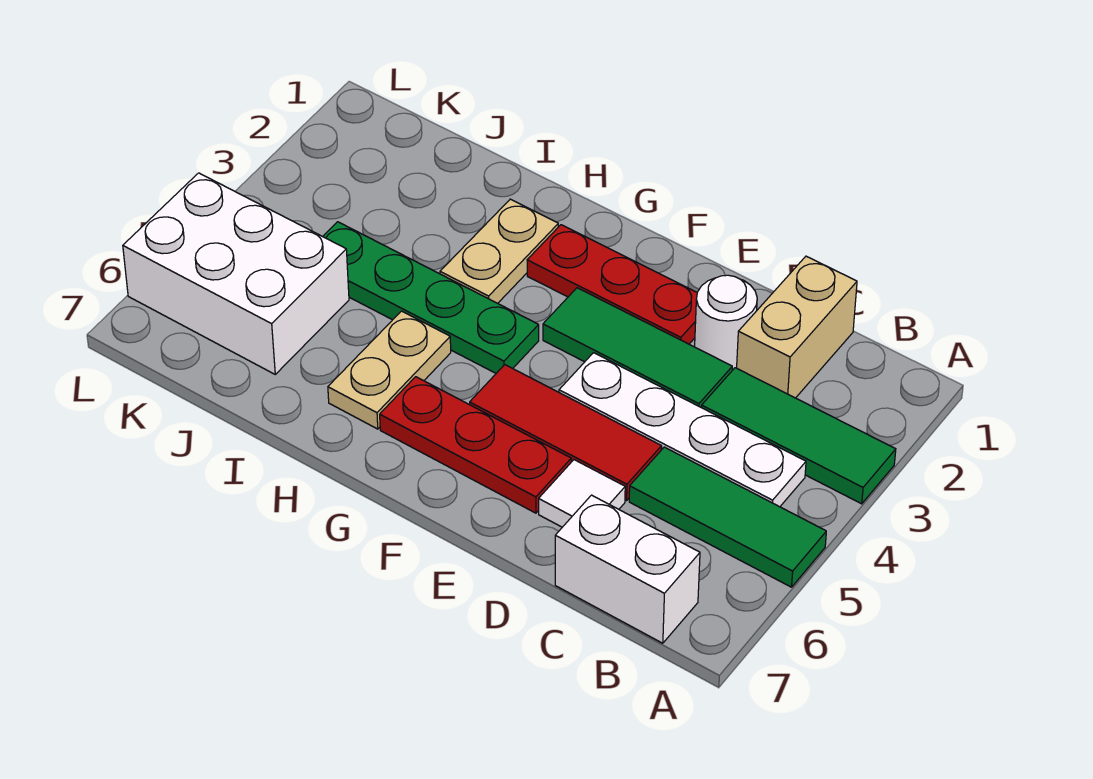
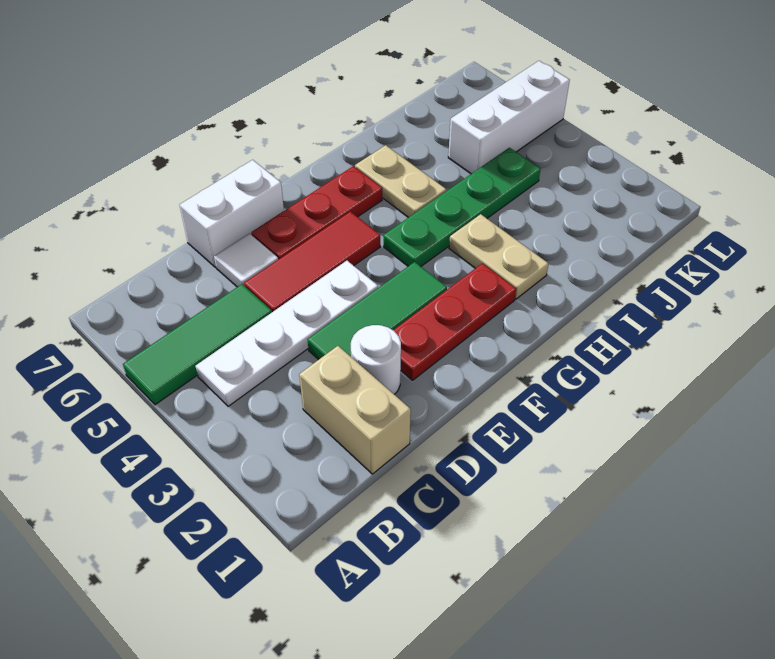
green 1x3 tile [701,368,896,504] -> none
white 1x2 brick [555,495,700,643] -> white 1x2 brick moved to [180,160,284,267]
white 2x3 brick [123,173,349,374] -> white 1x3 brick [448,61,570,174]

